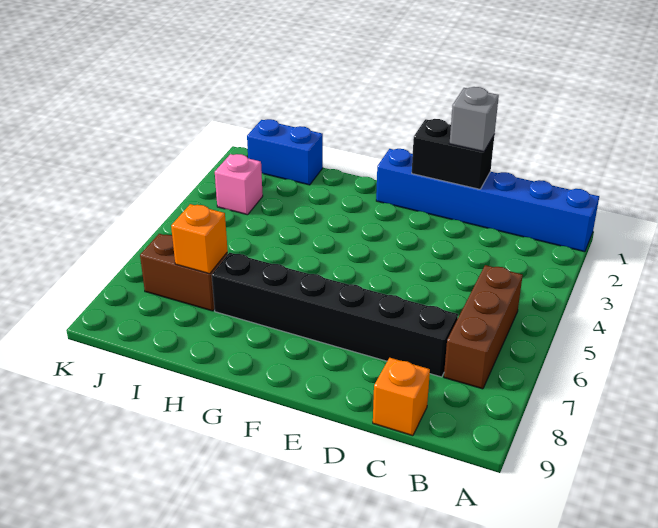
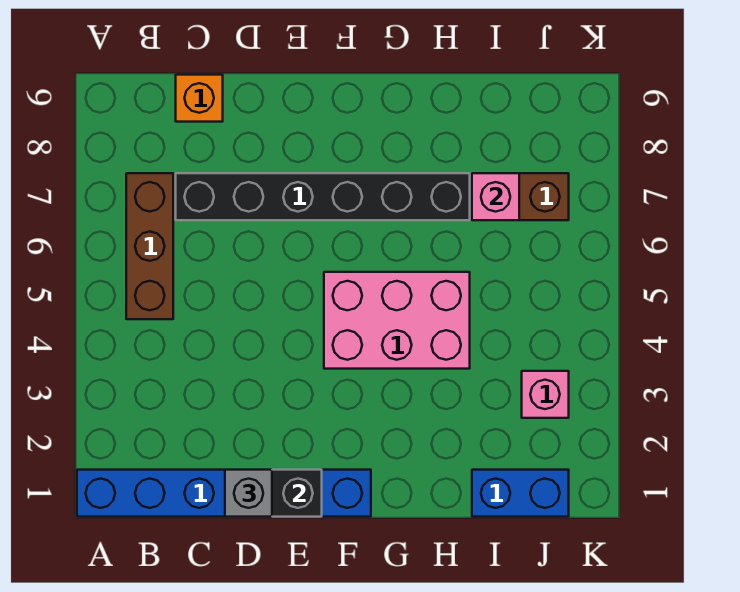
none -> pink 2x3 brick [324,272,470,369]
orange 1x1 brick [171,204,228,274] -> pink 1x1 brick [472,173,519,220]

